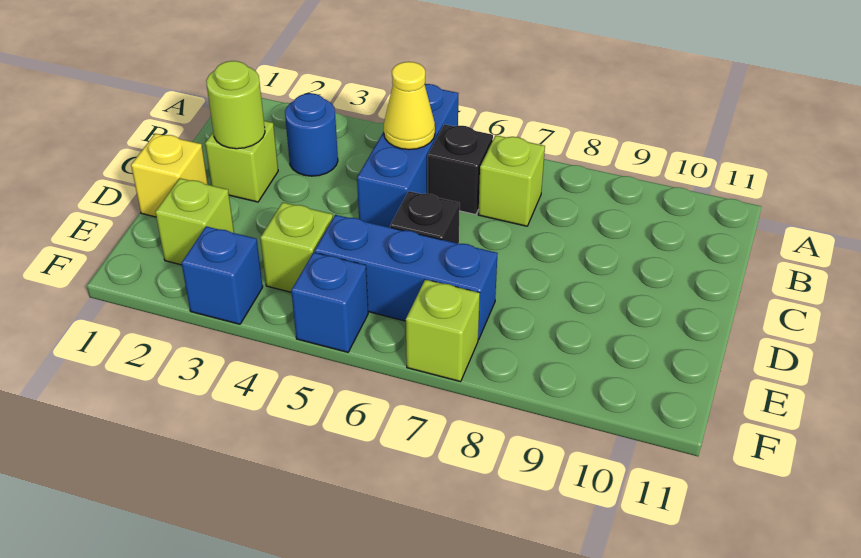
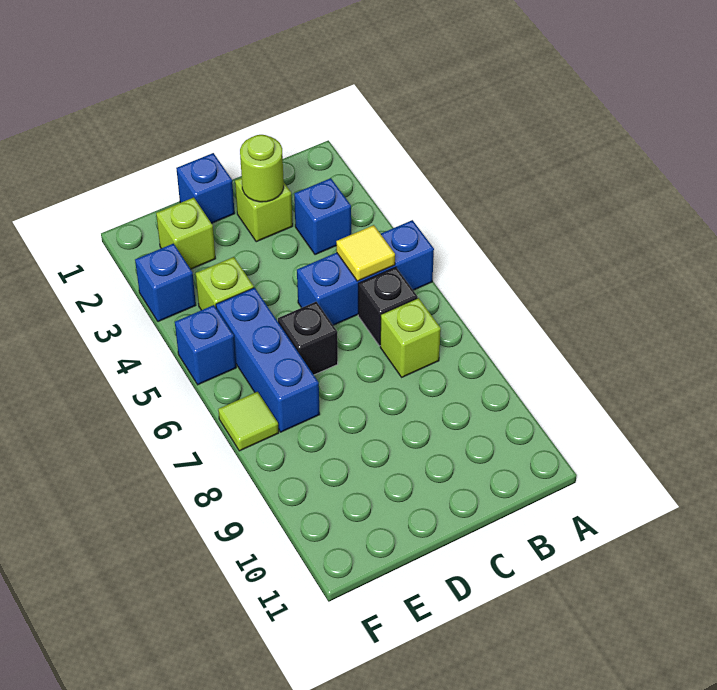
blue 1x1 round brick [285,93,338,176] -> blue 1x1 brick [294,178,351,255]
yellow 1x1 cone [384,62,435,150] -> yellow 1x1 tile [336,225,395,281]
yellow 1x1 brick [131,133,208,217] -> blue 1x1 brick [176,153,235,223]
lime 1x1 brick [406,280,480,382] -> lime 1x1 tile [218,392,279,451]

